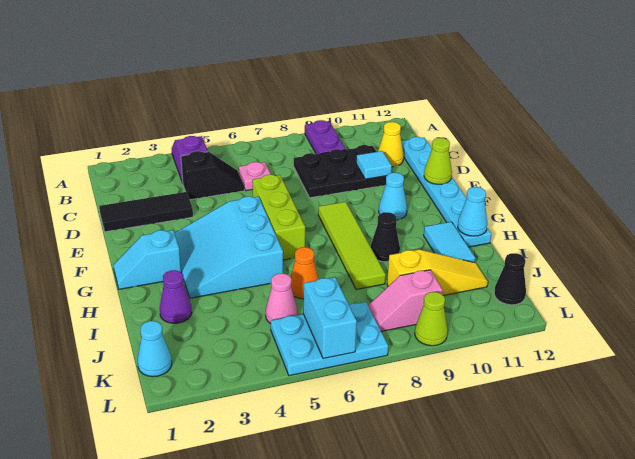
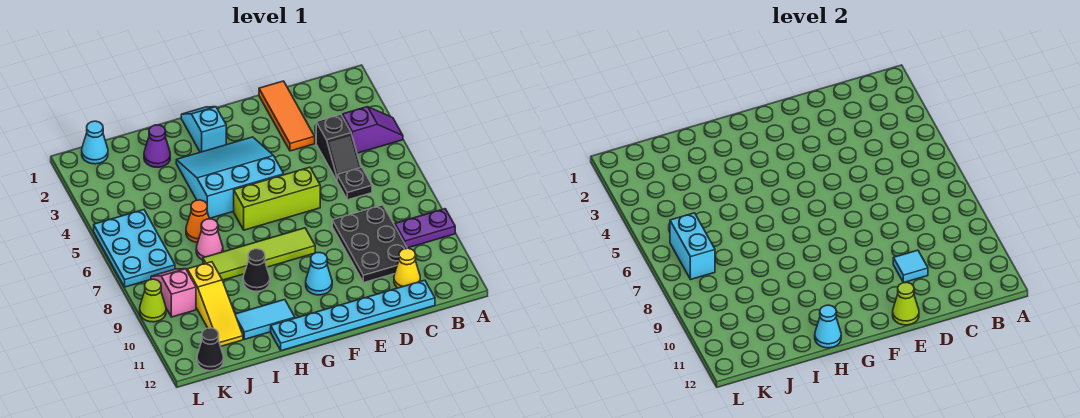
pink 1x1 plate [239,162,271,191] -> black 1x1 plate [337,168,372,200]
black 1x3 tile [99,192,193,232] -> orange 1x3 tile [259,81,315,151]
pink 1x1 cone [266,274,297,323] -> pink 1x1 cone moved to [196,219,223,260]
cyan 1x2 brick [303,277,357,359] -> cyan 1x2 brick turned to [670,213,715,279]

